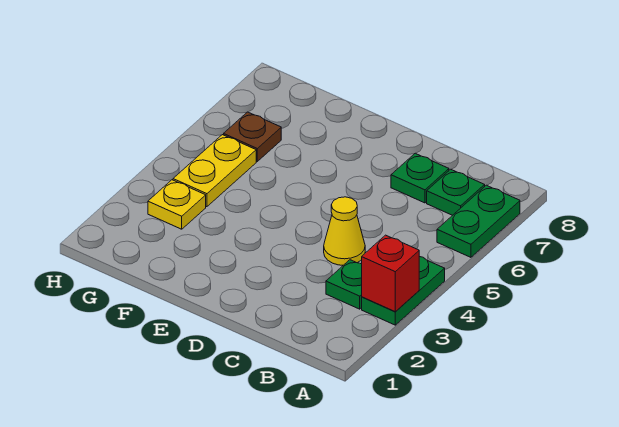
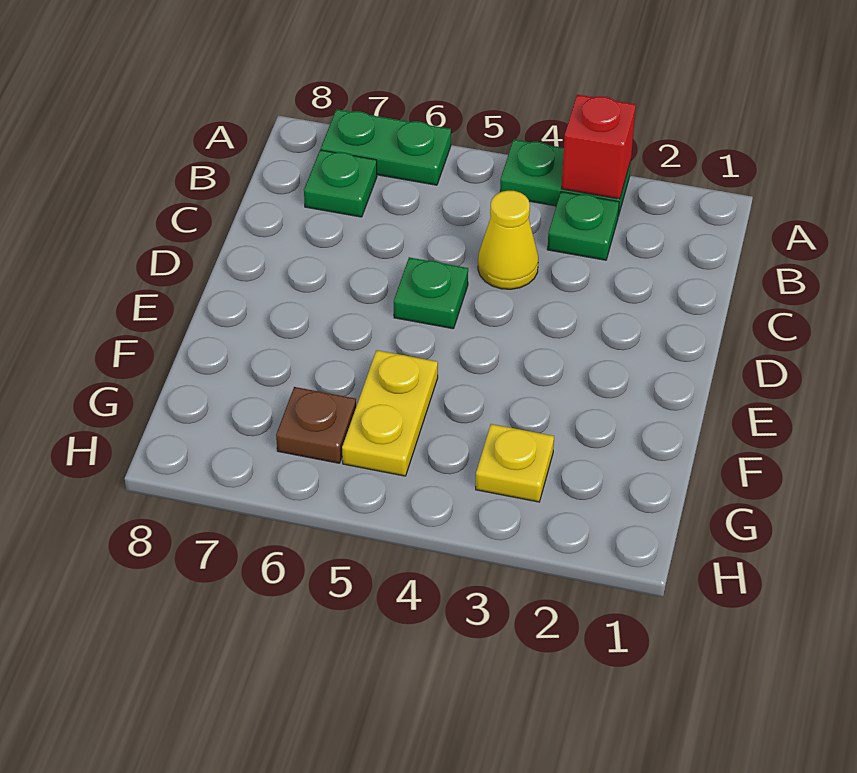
green 1x1 plate [391,153,449,203] -> green 1x1 plate moved to [394,257,468,329]
yellow 1x2 plate [173,135,256,207] -> yellow 1x2 plate turned to [342,350,438,476]

